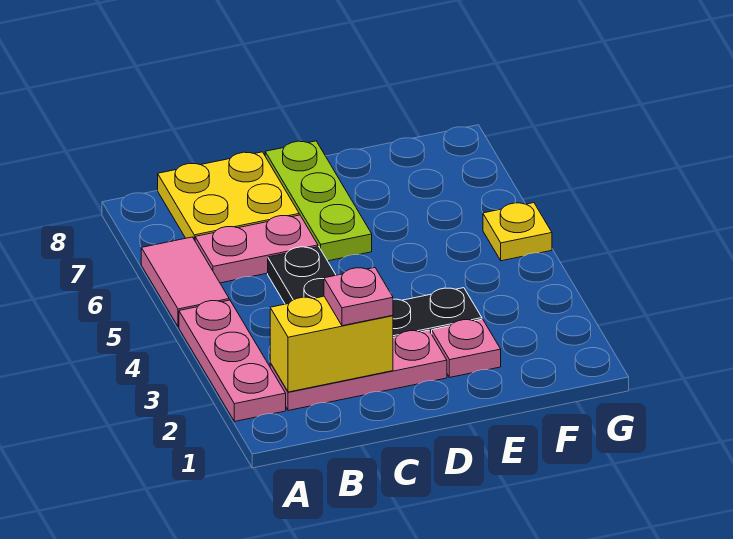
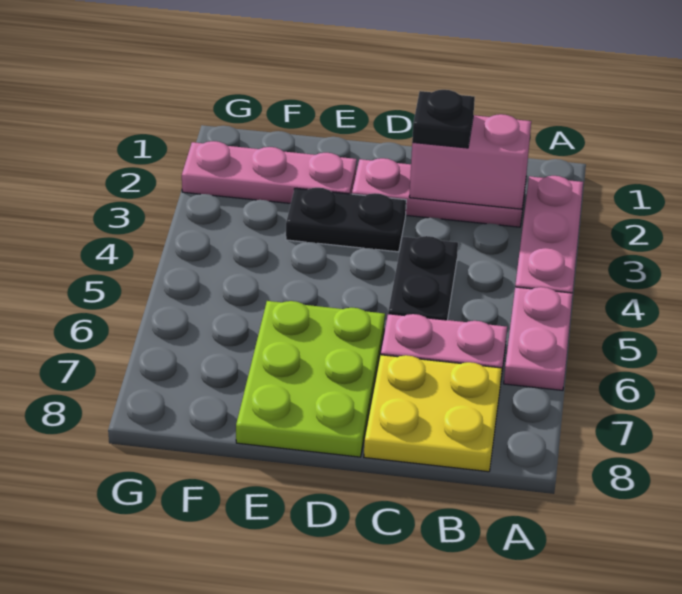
pink 1x2 tile [141,237,229,327] -> pink 1x2 plate [504,287,573,390]
yellow 1x2 brick [270,296,393,392] -> pink 1x2 brick [409,114,531,209]
pink 1x1 plate [324,268,393,326] -> black 1x1 plate [412,90,475,148]
lime 1x3 plate [265,141,372,261] -> lime 2x3 plate [236,301,385,457]
pink 1x1 plate [432,319,501,377] -> pink 1x3 plate [182,141,357,203]
yellow 1x1 plate [483,203,552,261] -> none

